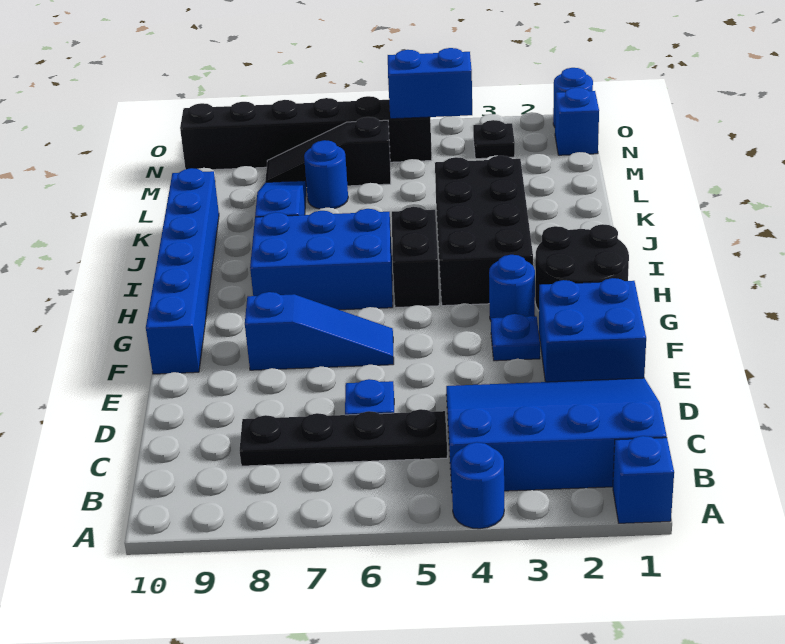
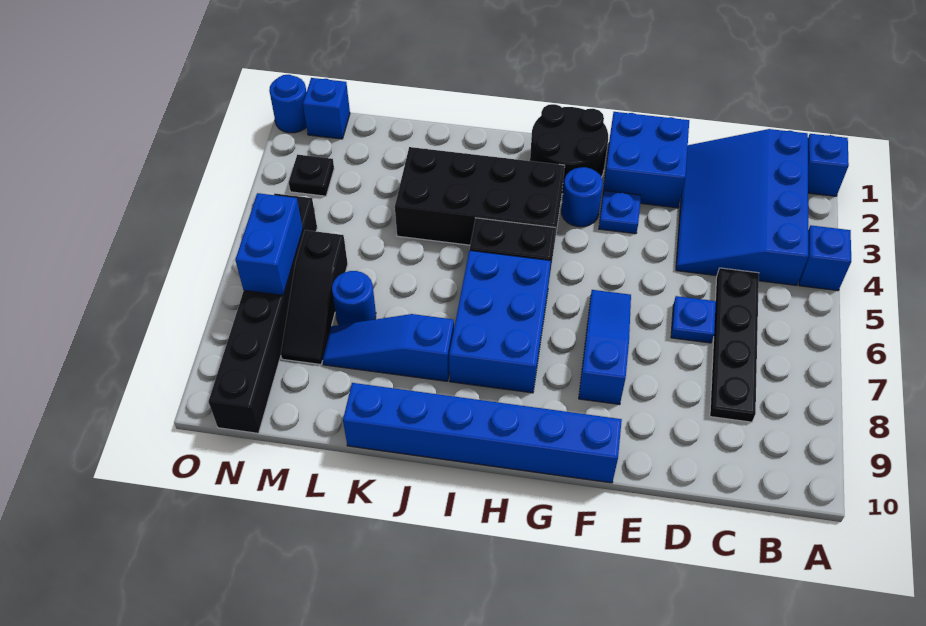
blue 1x1 round brick [451,442,504,529] -> blue 1x1 brick [799,225,851,291]
blue 1x2 brick [388,48,472,119] -> blue 1x2 brick moved to [235,193,303,295]

